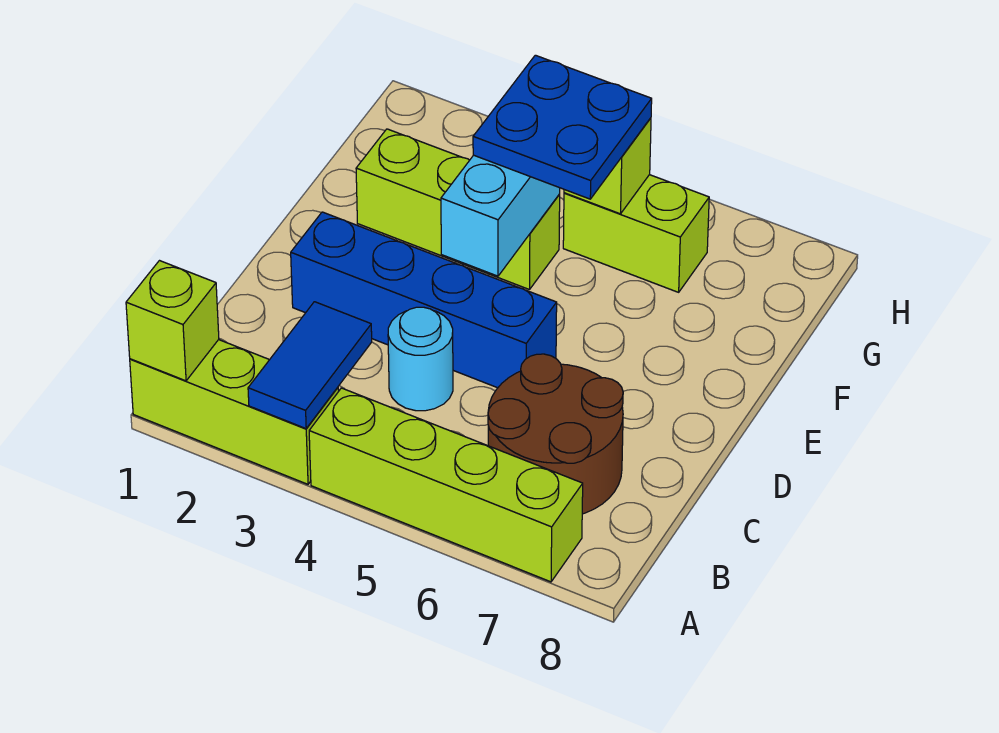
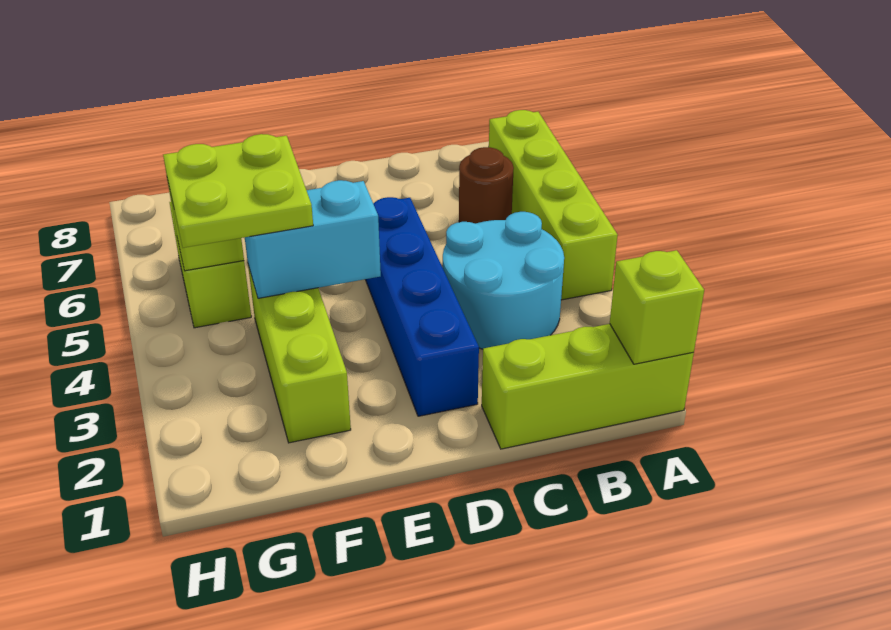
lime 1x3 brick [130,340,339,484] -> lime 1x3 brick turned to [482,324,694,449]
blue 1x2 tile [248,302,372,429] -> none
brown 2x2 round brick [488,354,623,514] -> brown 1x1 round brick [459,147,514,224]
cyan 1x1 round brick [388,307,453,411] -> cyan 2x2 round brick [443,212,564,349]
blue 2x2 plate [473,55,652,199] -> lime 2x2 plate [163,134,313,248]

